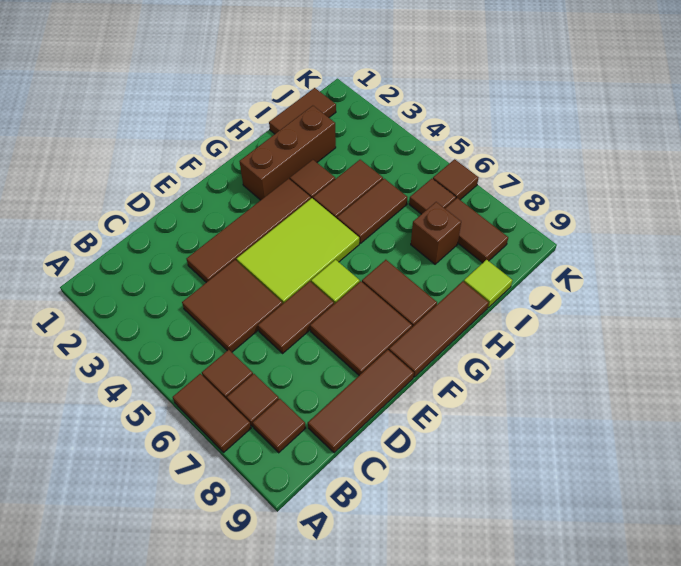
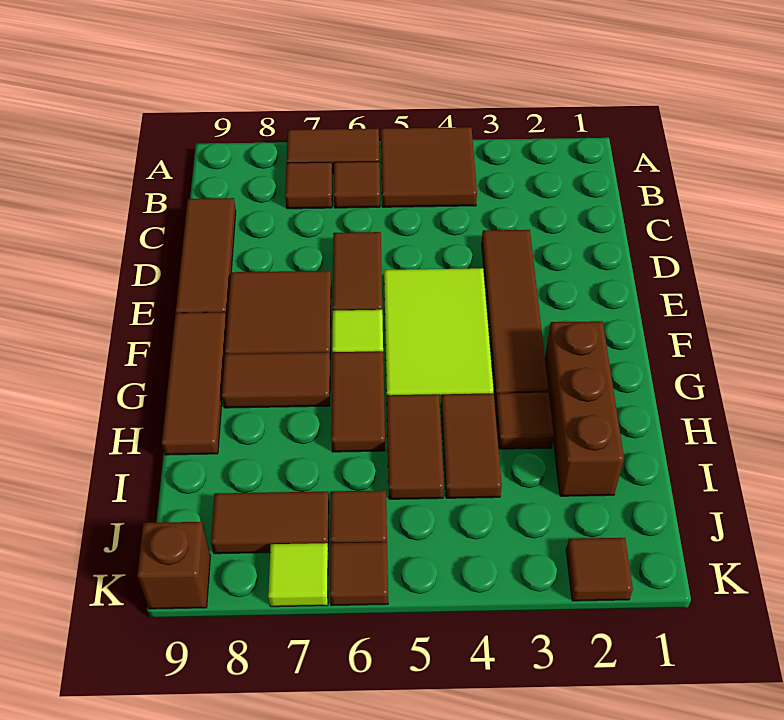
brown 1x1 tile [253,399,306,453] -> brown 1x1 tile moved to [566,538,633,601]
brown 2x2 tile [182,260,283,352] -> brown 2x2 tile moved to [381,127,477,207]
brown 1x2 tile [269,88,336,134] -> brown 1x2 tile moved to [331,351,385,452]
brown 1x1 brick [411,202,461,264] -> brown 1x1 brick moved to [137,522,211,609]
lime 1x1 tile [464,260,513,308] -> lime 1x1 tile moved to [268,543,328,607]

